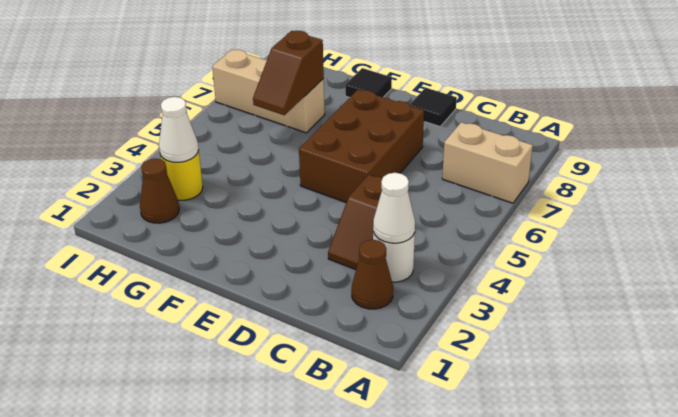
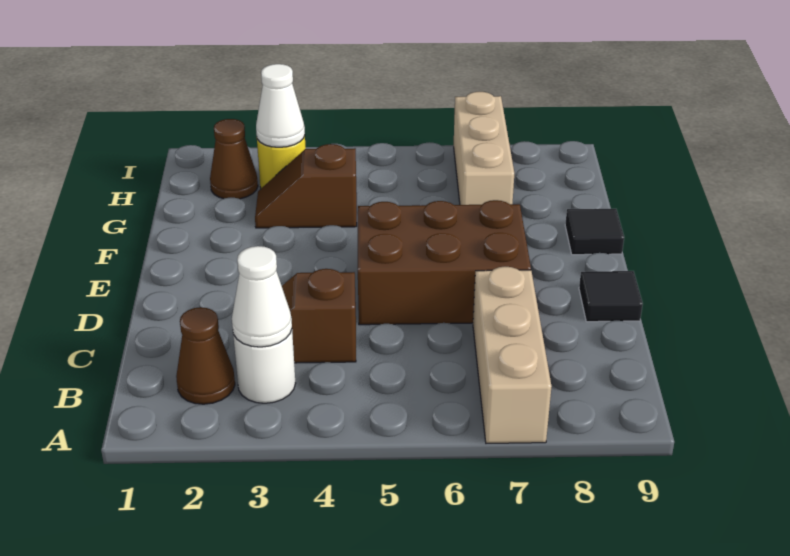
tan 1x2 brick [442,122,533,203] -> tan 1x3 brick [473,267,552,443]
brown 1x2 slope [253,31,324,115] -> brown 1x2 slope moved to [255,144,357,228]

